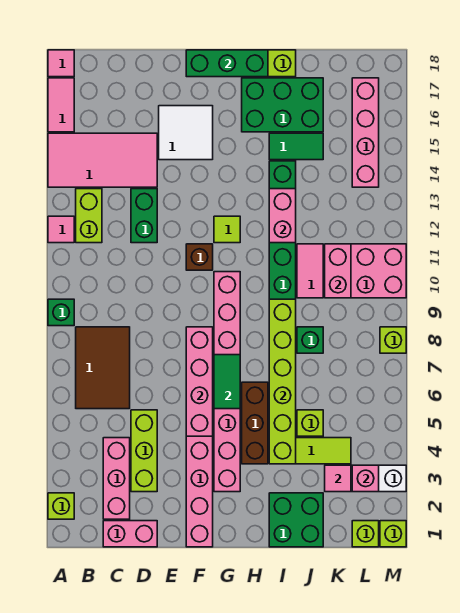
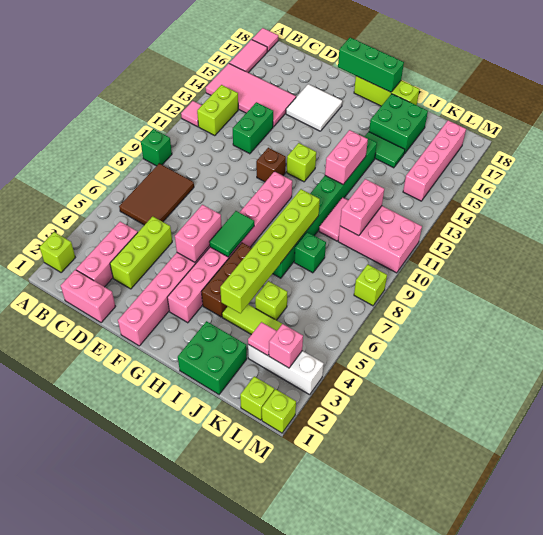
pink 1x4 brick [186,327,213,436] -> pink 1x2 brick [175,205,222,262]
lime 1x1 tile [214,216,240,243] -> lime 1x1 brick [287,143,316,182]
green 2x3 brick [242,78,323,132] -> green 2x2 brick [369,94,428,154]

